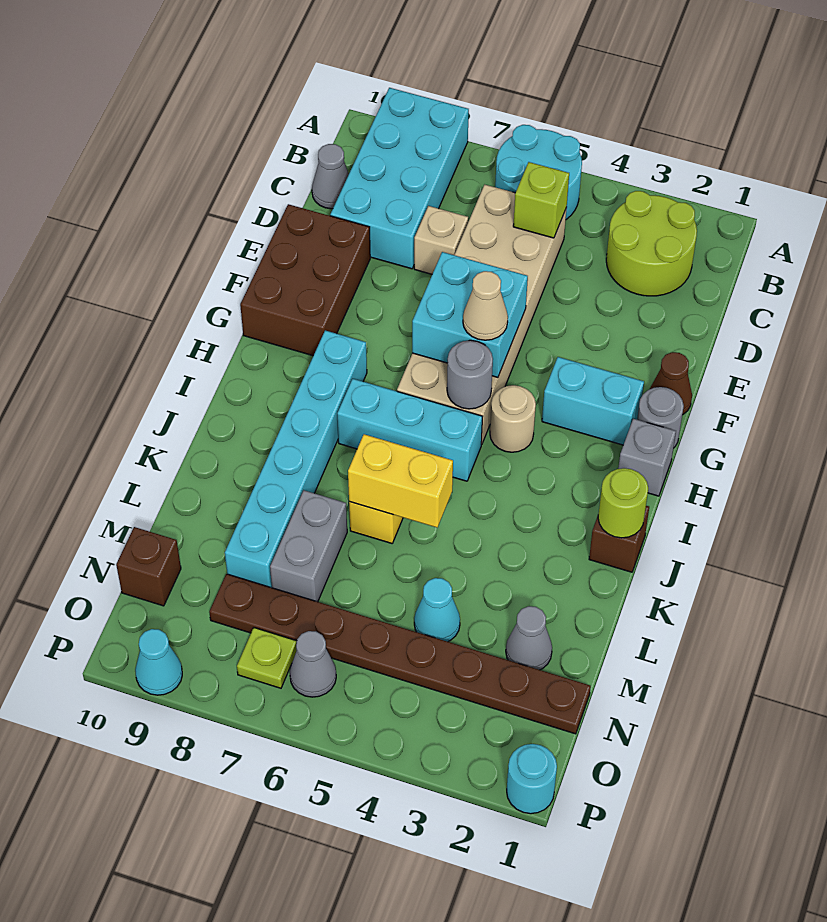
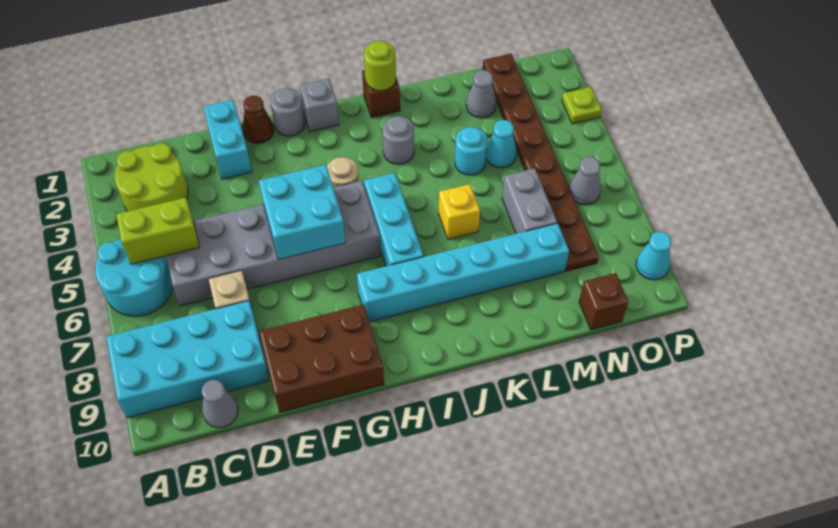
tan 2x6 brick [397,185,567,445] -> grey 2x6 brick [166,181,381,306]
lime 1x1 brick [513,162,569,238] -> lime 1x2 brick [116,198,200,264]
cyan 1x2 brick [542,357,644,445] -> cyan 1x2 brick moved to [203,100,252,179]
tan 1x1 cone [463,271,508,340] -> none
grey 1x1 round brick [447,340,493,409] -> grey 1x1 round brick moved to [382,116,414,165]
yellow 1x2 brick [348,434,453,527] -> none
grey 1x2 brick [270,490,347,602] -> grey 1x2 brick turned to [502,168,557,234]
lime 1x1 plate [237,628,297,688] -> lime 1x1 plate moved to [562,87,602,124]
cyan 1x1 round brick [507,744,557,814] -> cyan 1x1 round brick moved to [455,127,488,175]

